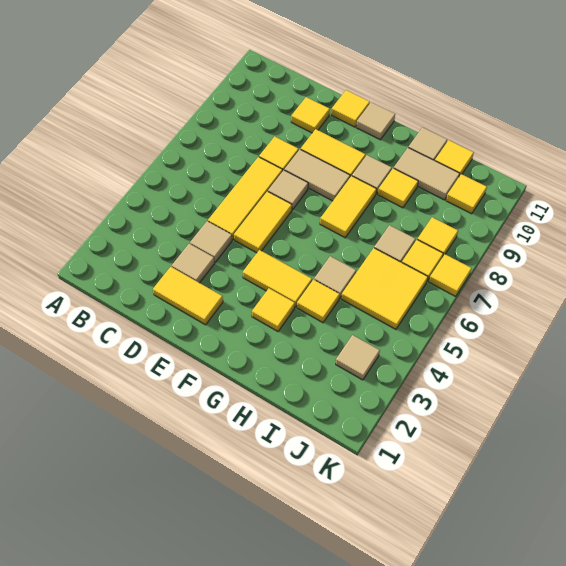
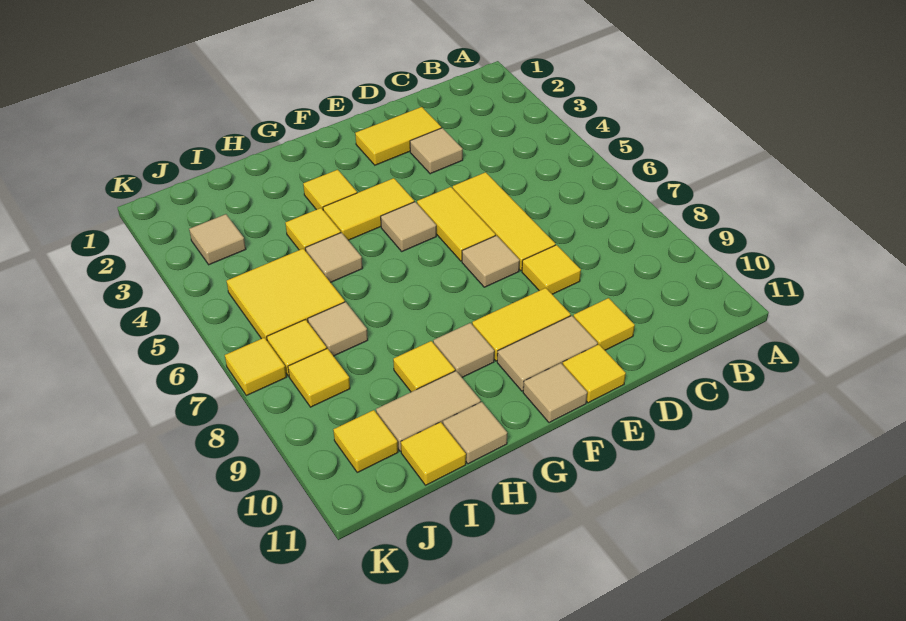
tan 1x1 tile [190,221,232,262] -> tan 1x1 tile moved to [381,202,436,251]
tan 1x2 tile [285,149,350,201] -> tan 1x2 tile moved to [497,316,598,391]
yellow 1x2 tile [320,176,377,237] -> none

